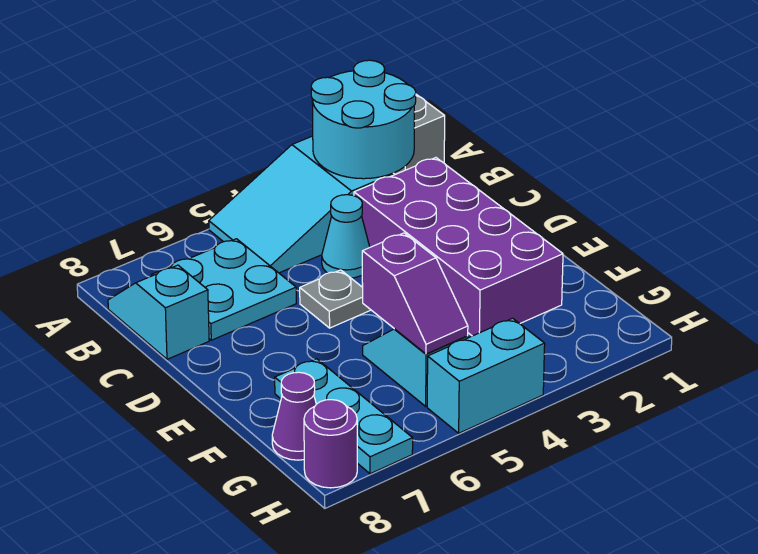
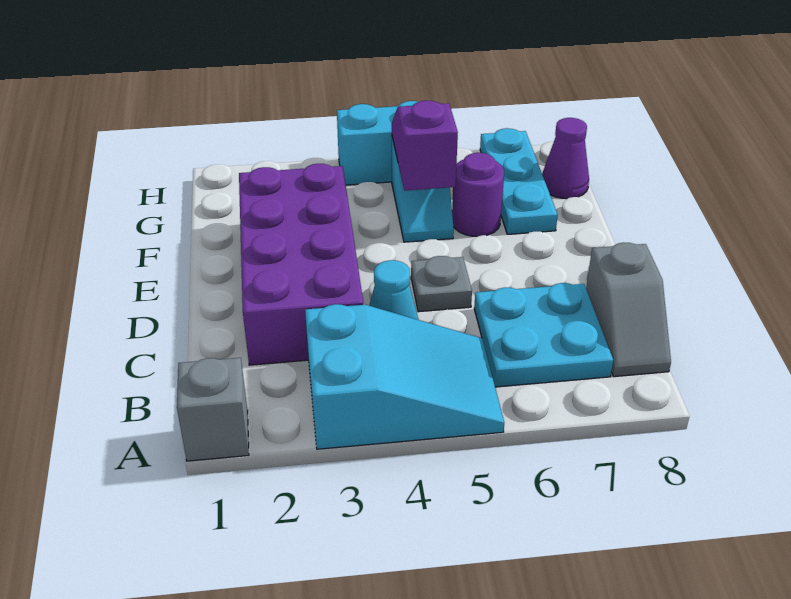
cyan 2x2 round brick [311,60,416,179] -> none
cyan 1x2 slope [108,265,209,359] -> grey 1x2 slope [586,243,671,377]
purple 1x1 round brick [304,400,357,488] -> purple 1x1 round brick moved to [452,153,504,236]

